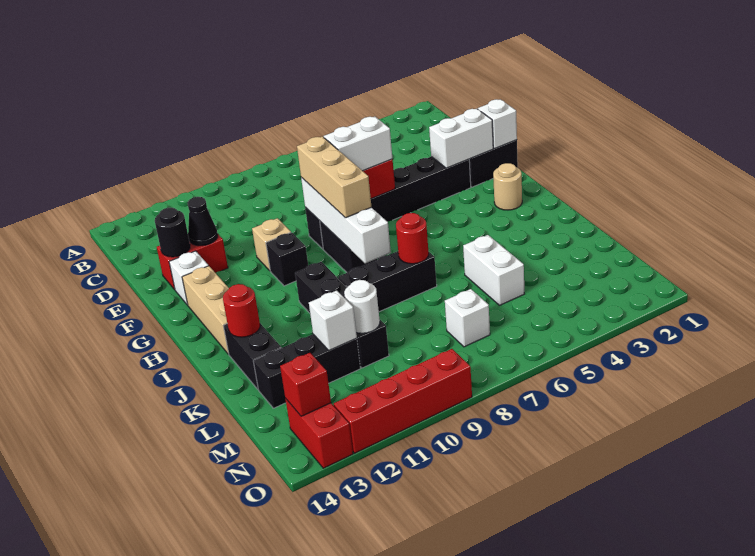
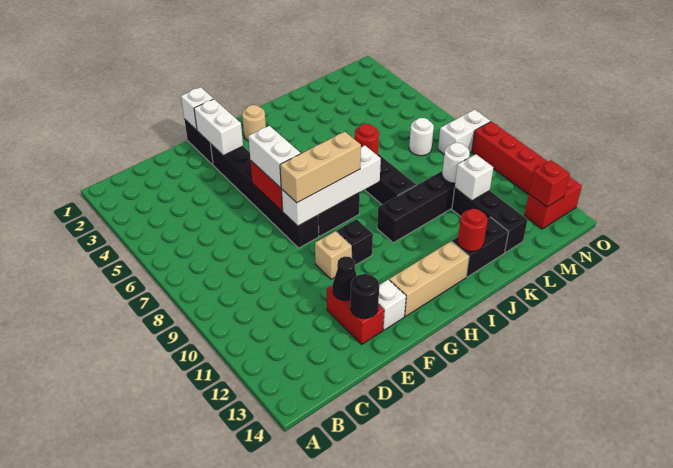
white 1x2 brick [463,235,524,305] -> white 1x2 brick moved to [438,110,490,154]
white 1x1 brick [445,289,490,347] -> white 1x1 round brick [409,118,434,156]

